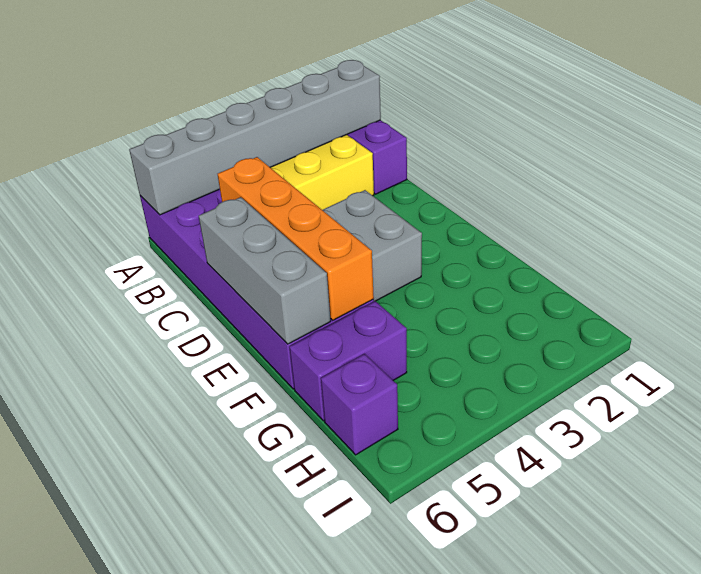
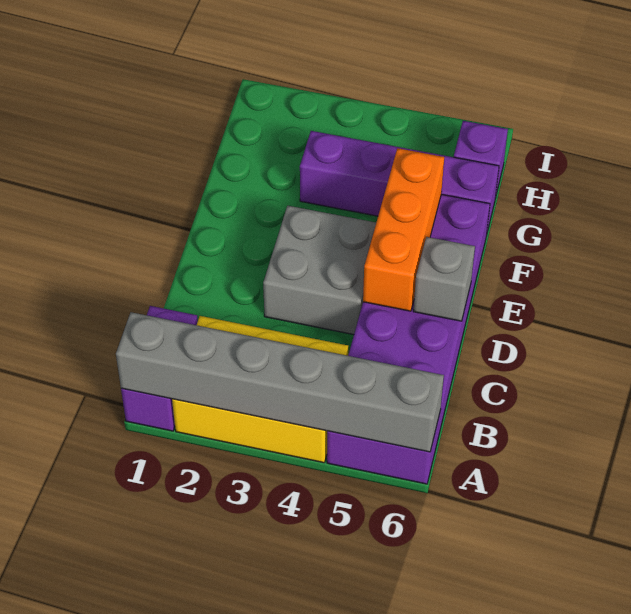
orange 1x4 brick [218,157,374,320] -> orange 1x3 brick [363,148,444,311]
grey 1x3 brick [199,197,331,344] -> grey 1x1 brick [413,237,475,321]
purple 1x2 brick [289,301,407,421] -> purple 1x4 brick [300,131,499,235]

